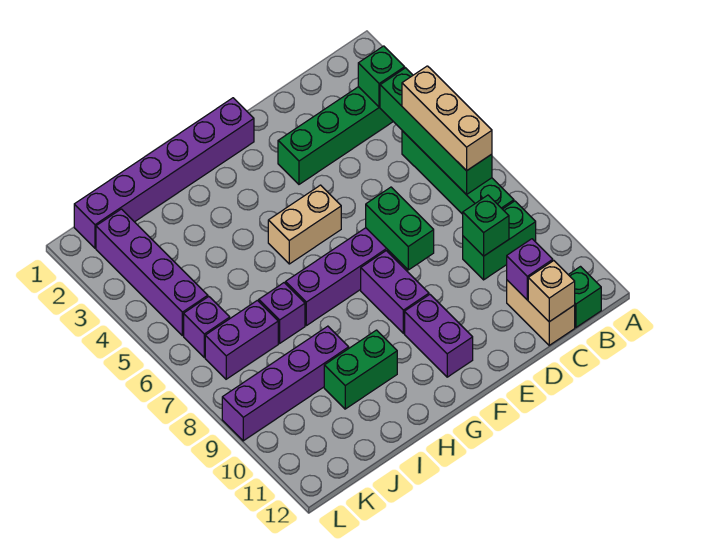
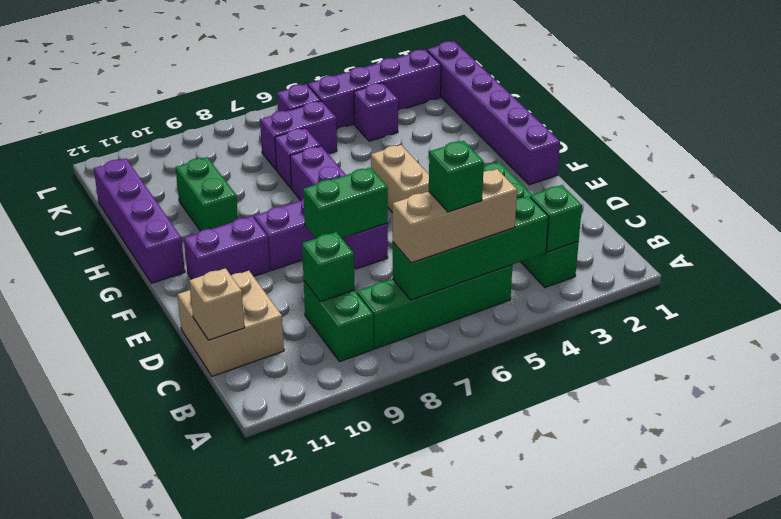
green 1x1 brick [568,267,601,327] -> green 1x1 brick moved to [429,141,484,212]
tan 1x2 brick [507,280,575,345] -> tan 2x2 brick [178,271,284,376]
purple 1x1 brick [507,239,553,300] -> purple 1x1 brick moved to [354,83,398,141]
purple 1x4 brick [222,326,349,441] -> purple 1x4 brick moved to [94,159,185,283]
purple 1x2 brick [205,300,278,379] -> purple 1x2 brick turned to [260,101,337,170]

